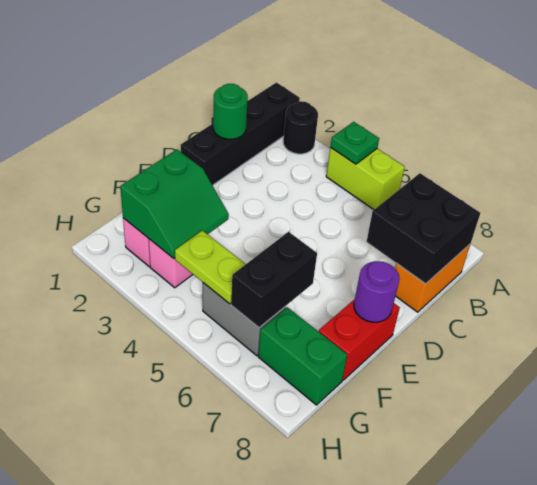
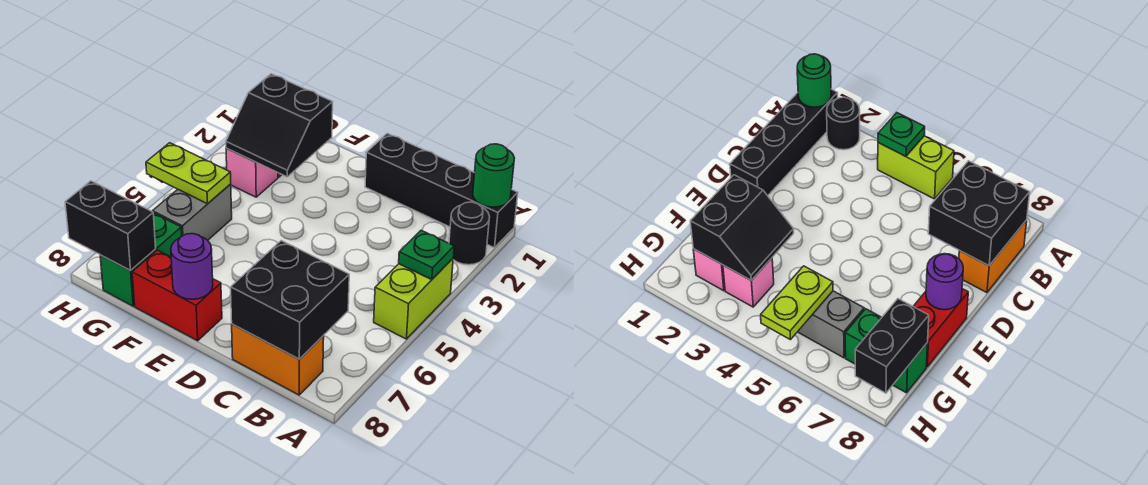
green 1x1 round brick [213,84,248,139] -> green 1x1 round brick moved to [473,144,514,207]
green 2x2 slope [120,150,229,259] -> black 2x2 slope [226,74,333,177]
black 1x2 brick [231,232,317,328] -> black 1x2 brick moved to [65,181,156,271]
lime 1x2 plate [175,230,246,304] -> lime 1x2 plate turned to [146,143,231,204]

